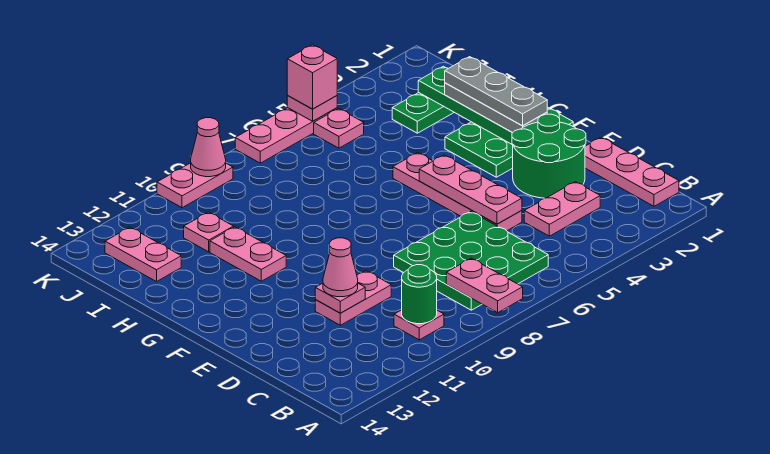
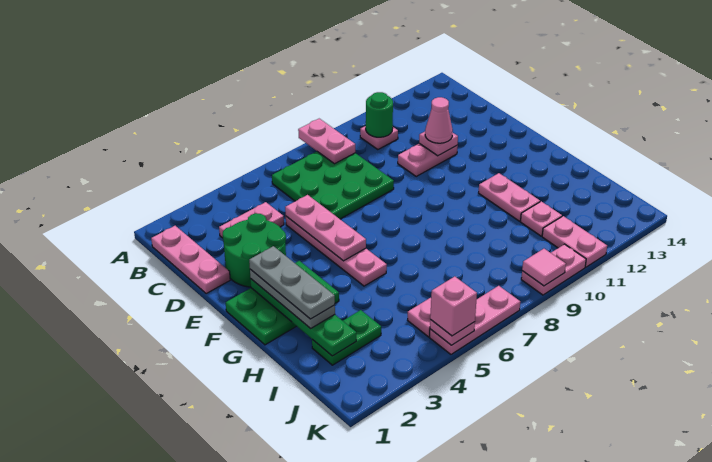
pink 1x2 plate [105,227,181,282] -> pink 1x2 plate moved to [542,216,607,267]
pink 1x1 cone [191,118,226,177] -> pink 1x1 tile [522,249,566,286]

